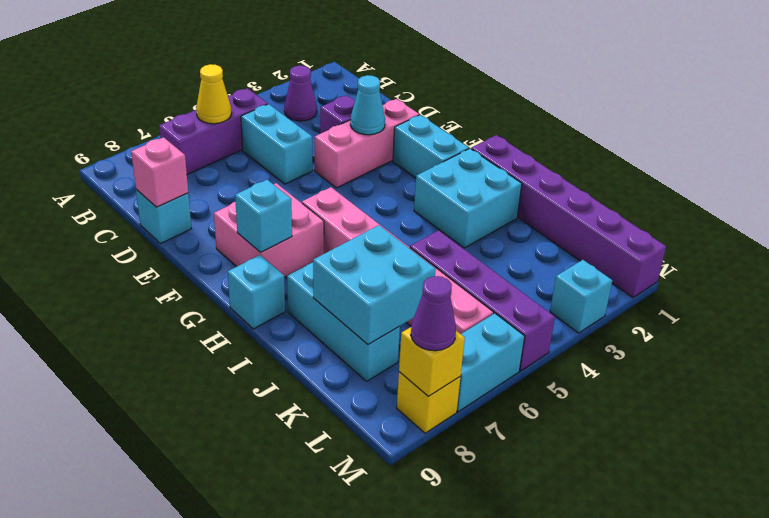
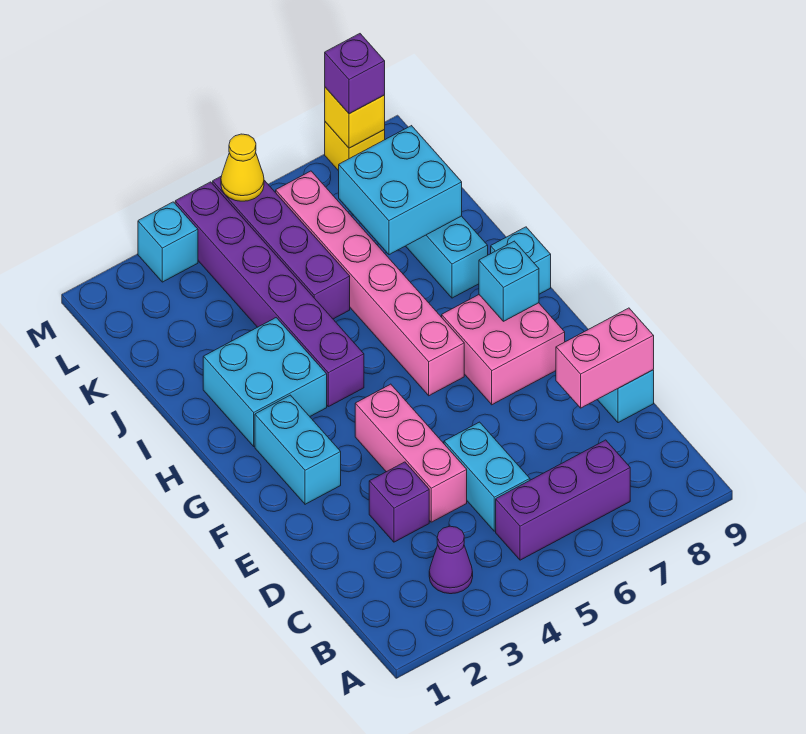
yellow 1x1 cone [196,64,232,124] -> yellow 1x1 cone moved to [221,134,264,201]
pink 1x1 brick [131,137,188,207] -> pink 1x2 brick [556,308,654,408]
pink 1x3 brick [315,99,419,188] -> pink 1x3 brick turned to [355,384,467,522]
cyan 1x1 cone [350,75,385,135] -> none
purple 1x6 brick [471,135,666,298] -> purple 1x6 brick moved to [175,182,364,407]
cyan 1x2 brick [457,313,525,412] -> none
purple 1x1 cone [411,276,456,351] -> purple 1x1 brick [325,34,385,114]

